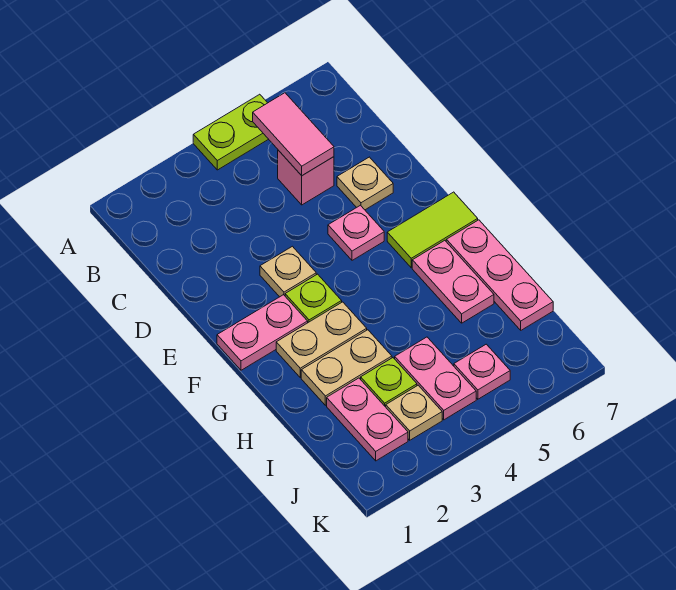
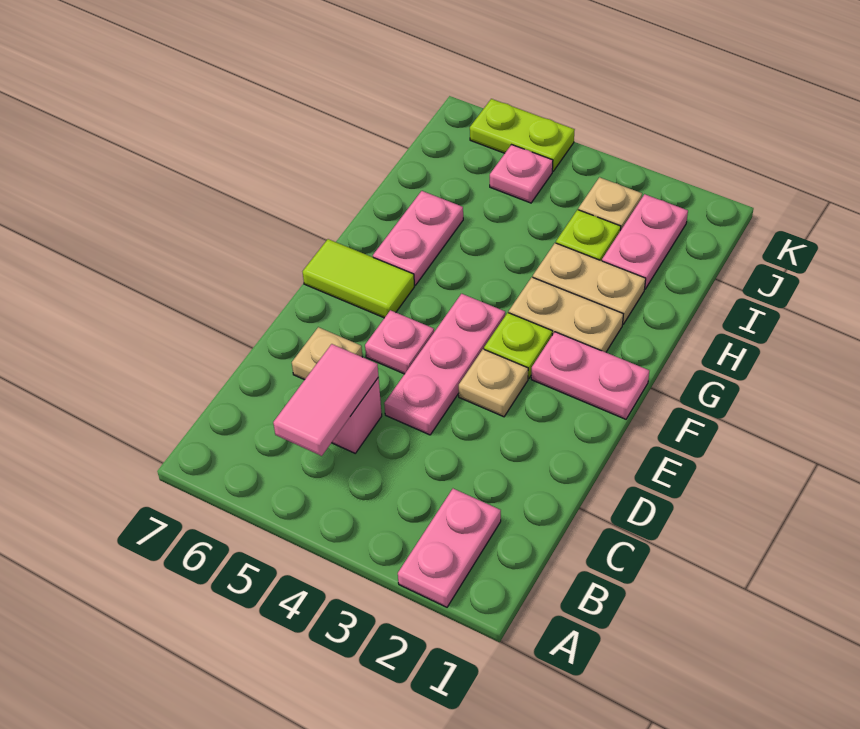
lime 1x2 plate [193,94,268,170] -> lime 1x2 plate moved to [470,99,575,171]
pink 1x3 plate [446,220,553,330] -> pink 1x3 plate moved to [384,294,505,435]
pink 1x2 plate [395,337,476,420] -> pink 1x2 plate moved to [398,489,501,607]

